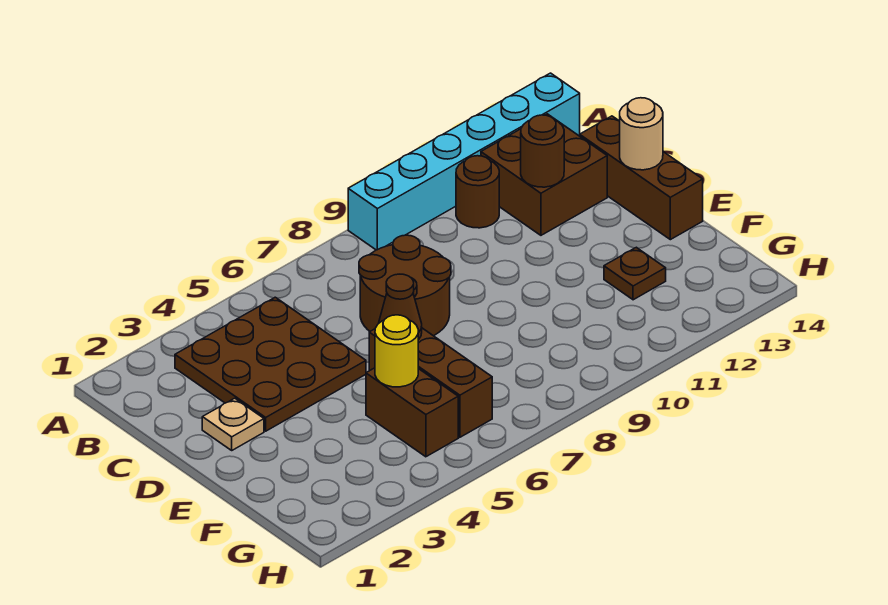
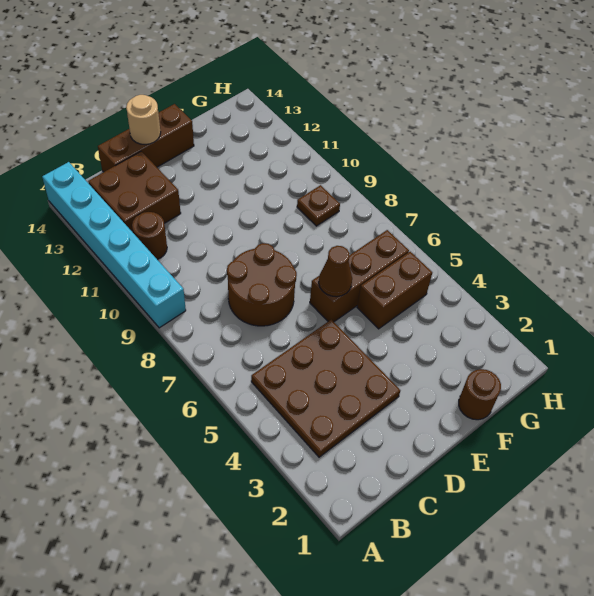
brown 1x1 round brick [521,115,564,187] -> brown 1x1 round brick moved to [459,369,501,420]
tan 1x1 plate [202,398,264,450] -> none
yellow 1x1 round brick [375,315,418,387] -> none
brown 1x1 plate [604,247,666,300] -> brown 1x1 plate moved to [297,185,340,226]

